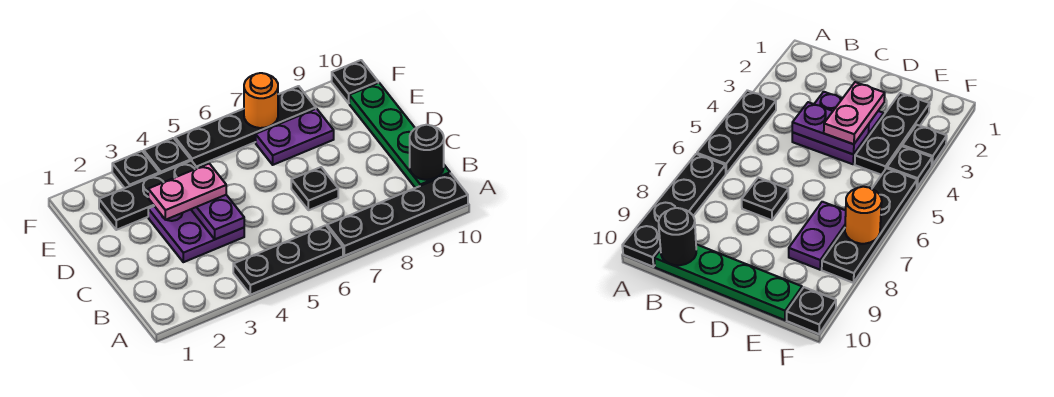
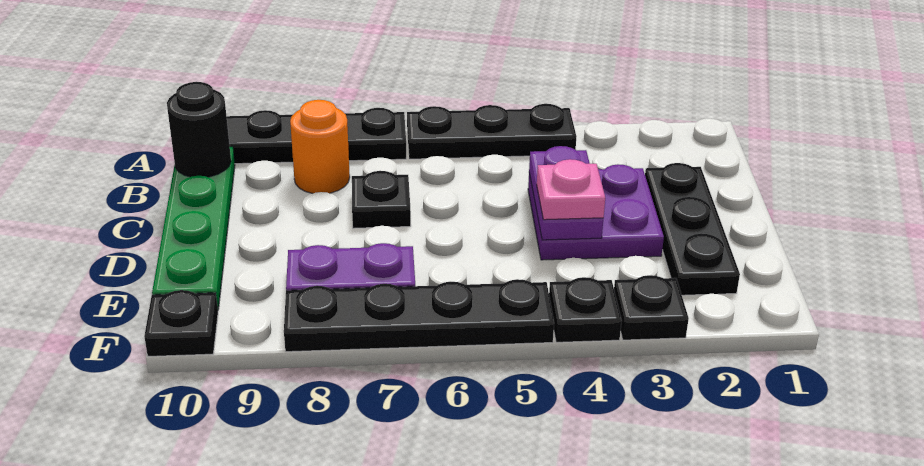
pink 1x2 plate [148,163,226,220] -> pink 1x1 plate [537,159,605,220]
black 1x3 plate [99,161,197,230] -> black 1x3 plate turned to [645,163,740,295]
orange 1x1 round brick [244,73,278,128] -> orange 1x1 round brick moved to [290,100,350,194]

